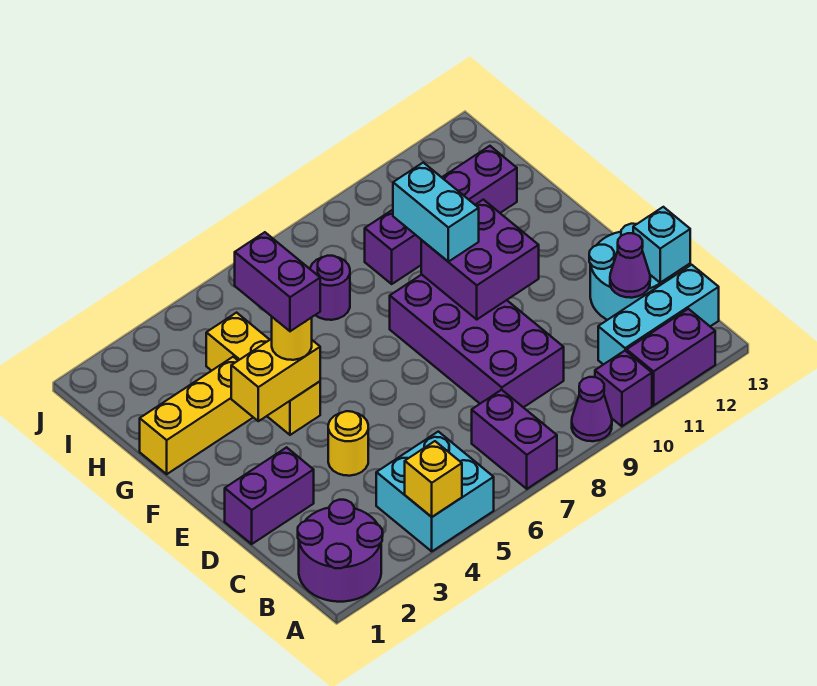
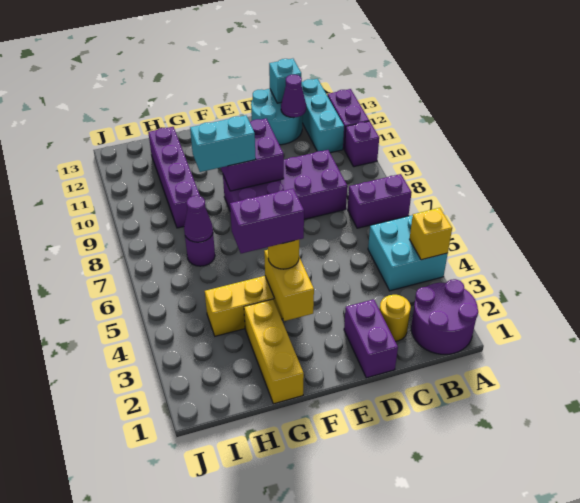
purple 1x1 cone [572,377,612,441] -> purple 1x1 cone moved to [184,196,213,242]
yellow 1x1 round brick [328,411,368,476] -> yellow 1x1 round brick moved to [380,295,411,341]

